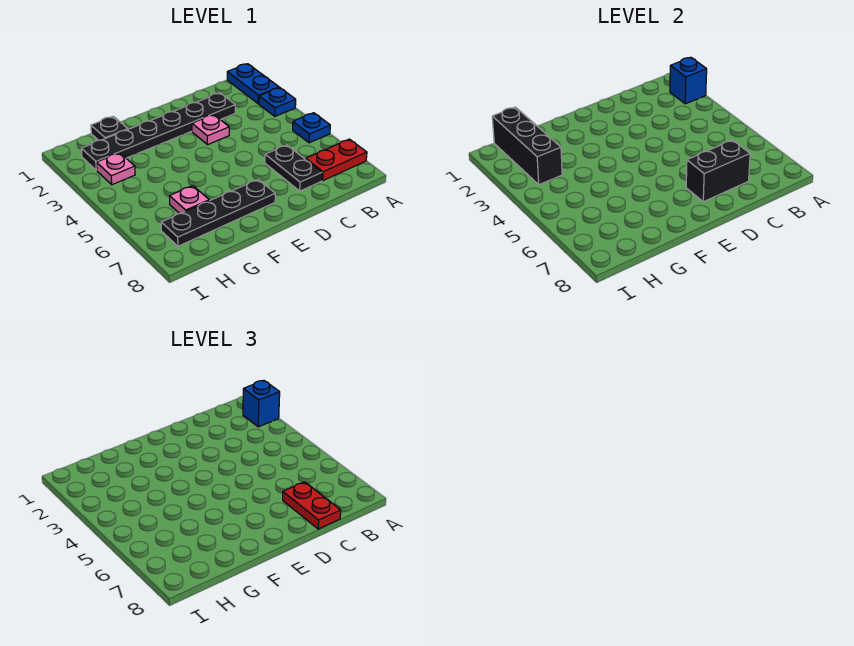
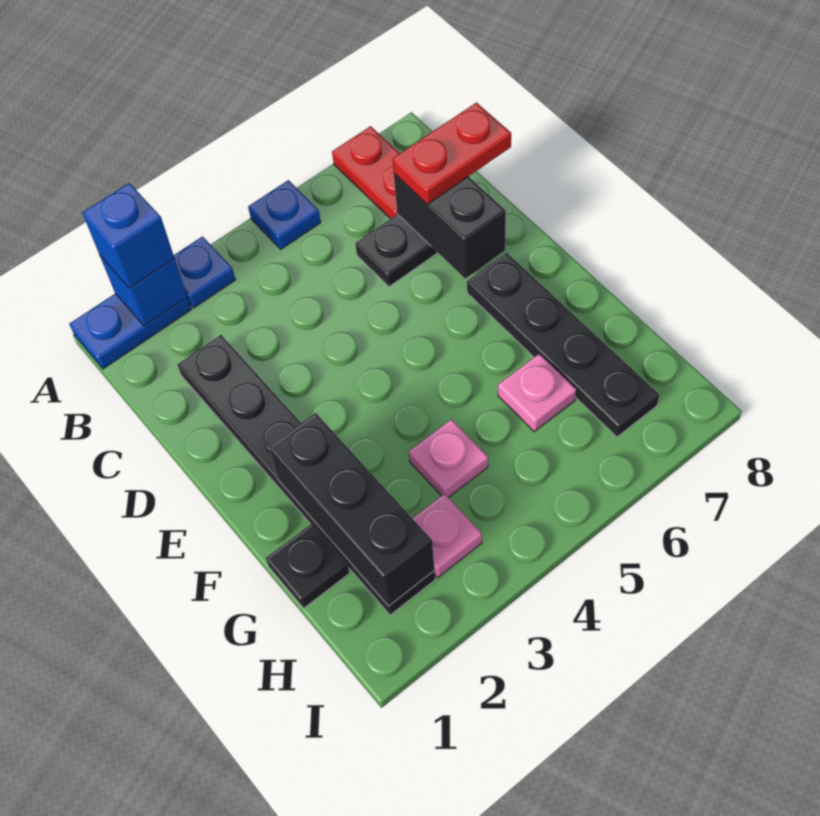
pink 1x1 plate [192,115,229,145] -> pink 1x1 plate moved to [408,419,488,498]
black 1x3 brick [492,107,562,185] -> black 1x3 brick turned to [269,413,435,606]

